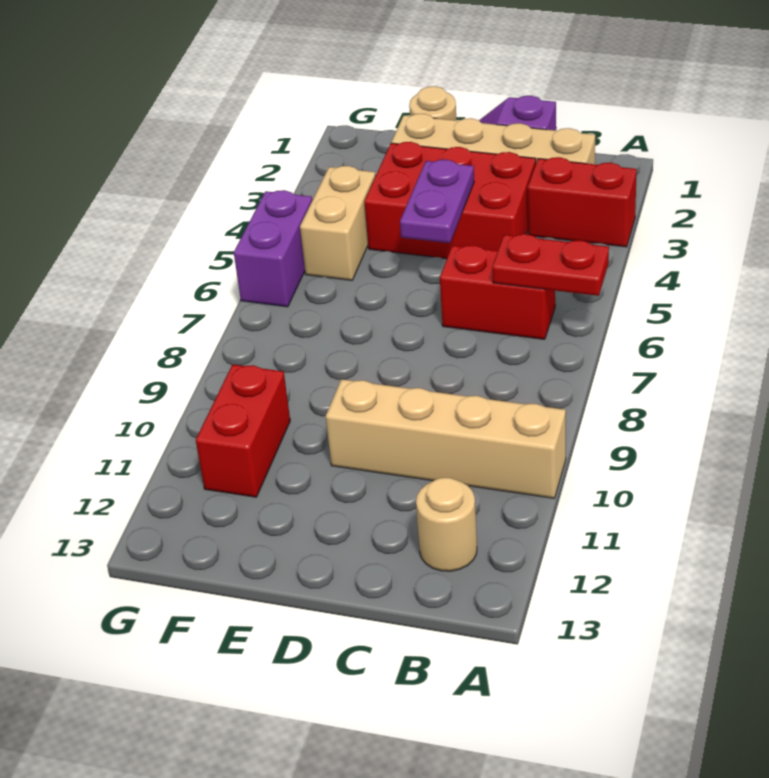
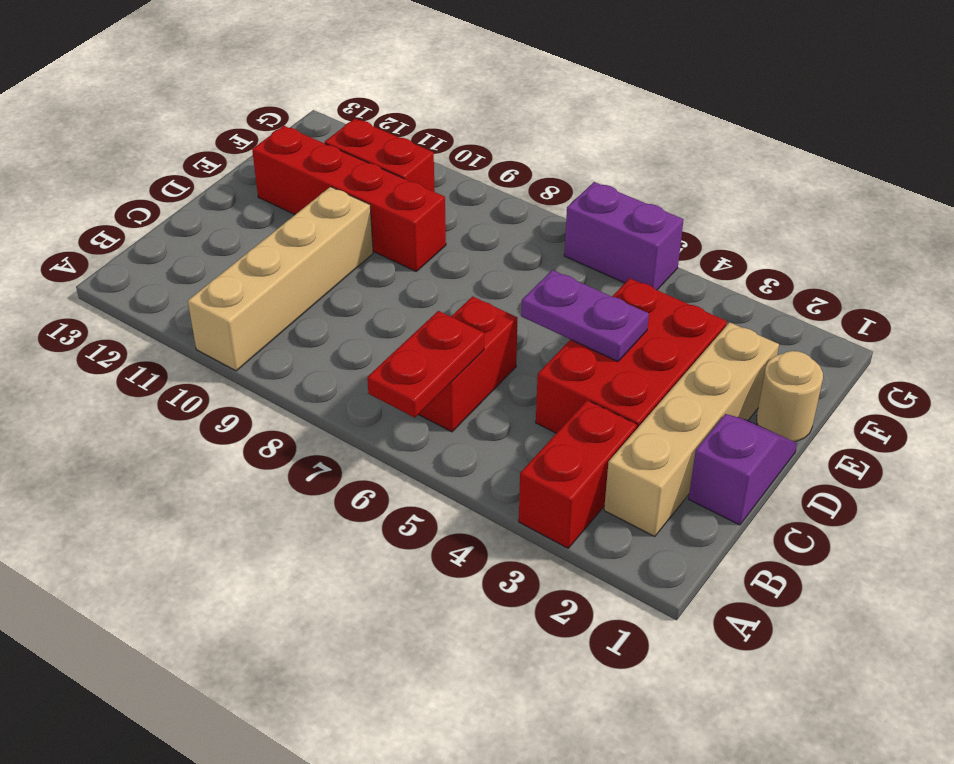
tan 1x1 round brick [416,478,477,571] -> none
none -> red 1x4 brick [252,126,446,271]
tan 1x2 brick [300,166,376,280] -> none

